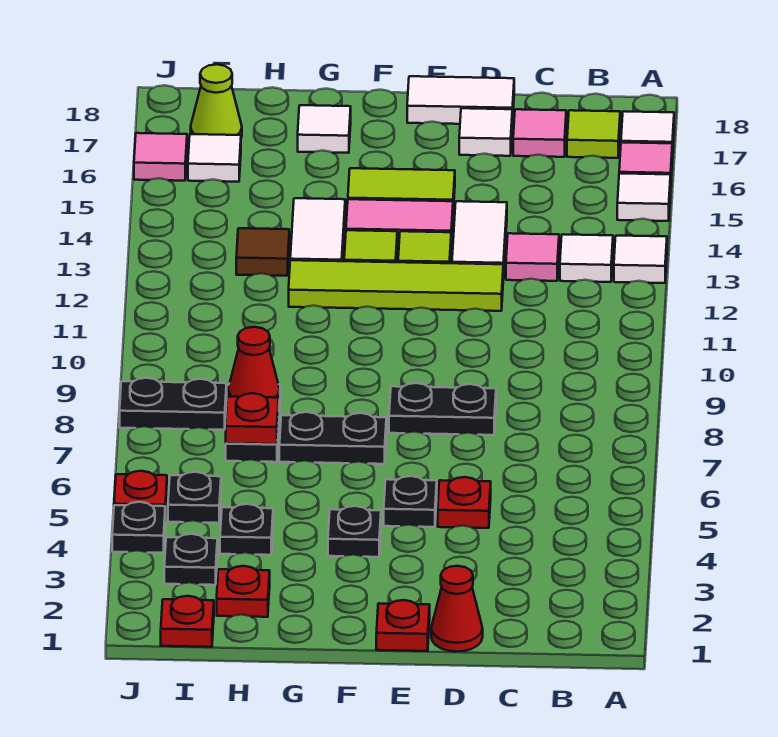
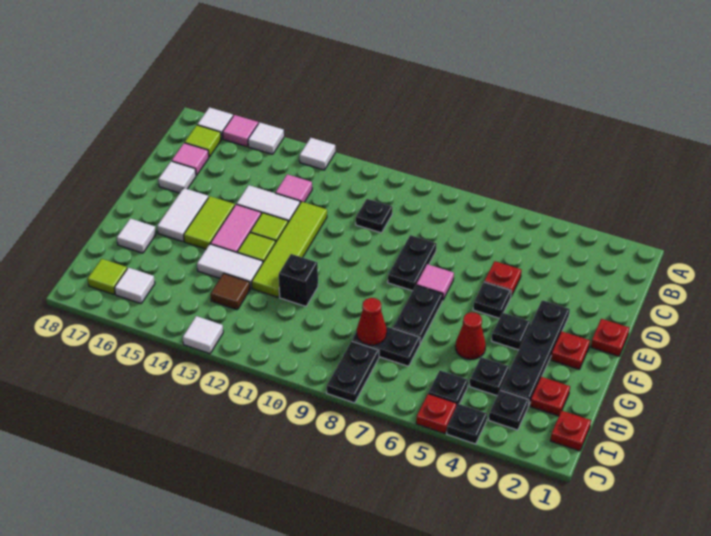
white 1x1 tile [560,234,613,282] -> white 1x1 tile moved to [183,316,223,354]
none -> black 1x1 plate [356,199,392,233]
red 1x1 cone [431,566,483,652] -> red 1x1 cone moved to [455,312,486,359]
white 1x2 tile [407,76,514,124] -> white 1x2 tile moved to [157,188,208,242]
none -> black 1x4 plate [500,300,570,406]
none -> black 1x1 brick [279,254,318,306]
red 1x1 plate [226,393,279,444] -> red 1x1 plate moved to [551,332,590,369]
lime 1x1 cone [191,64,242,137] -> lime 1x1 tile [88,259,127,295]
pink 1x1 tile [134,133,187,181] -> pink 1x1 tile moved to [416,264,454,300]

